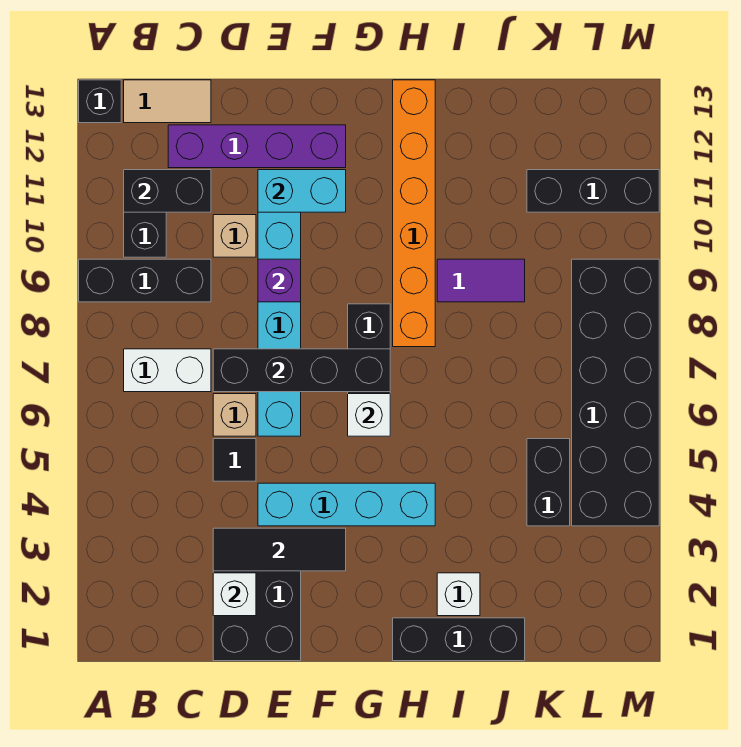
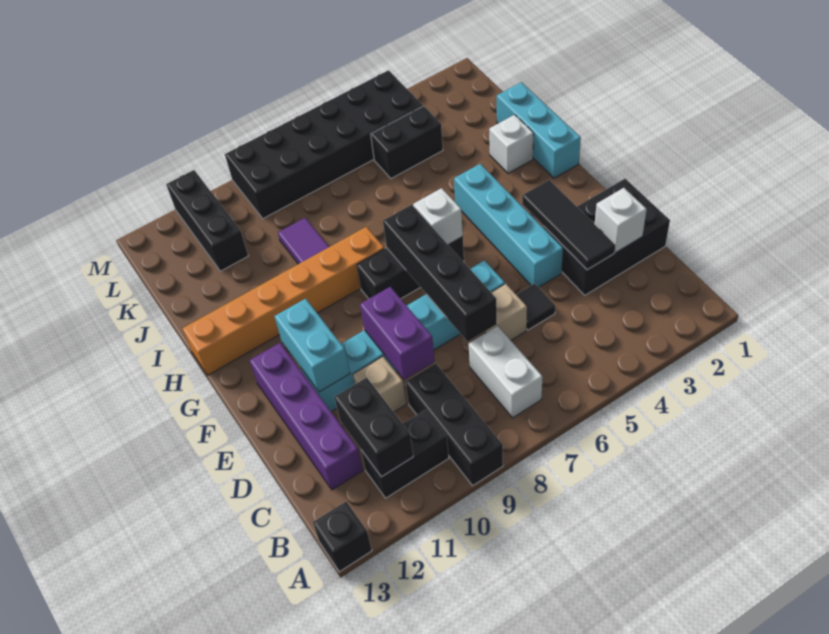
tan 1x2 tile [124,80,211,123] -> none
purple 1x1 brick [258,259,301,302] -> purple 1x2 brick [360,287,435,380]
black 1x3 brick [393,618,525,661] -> cyan 1x3 brick [497,82,581,178]

